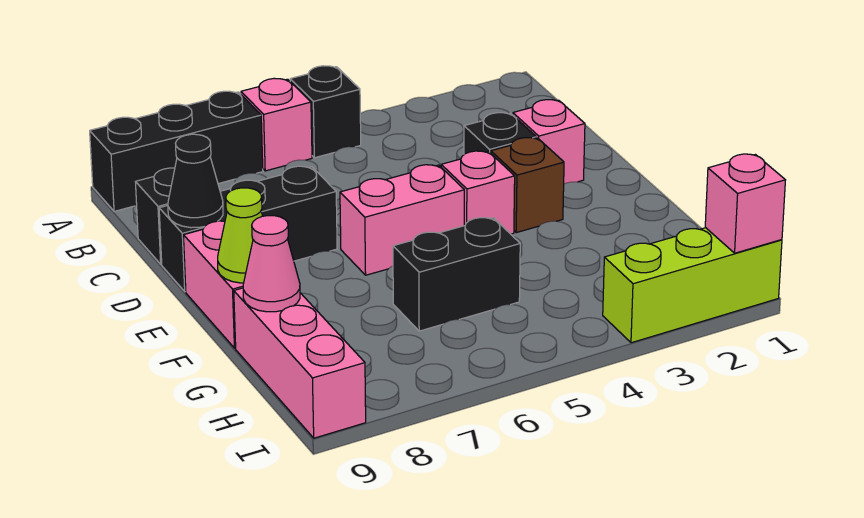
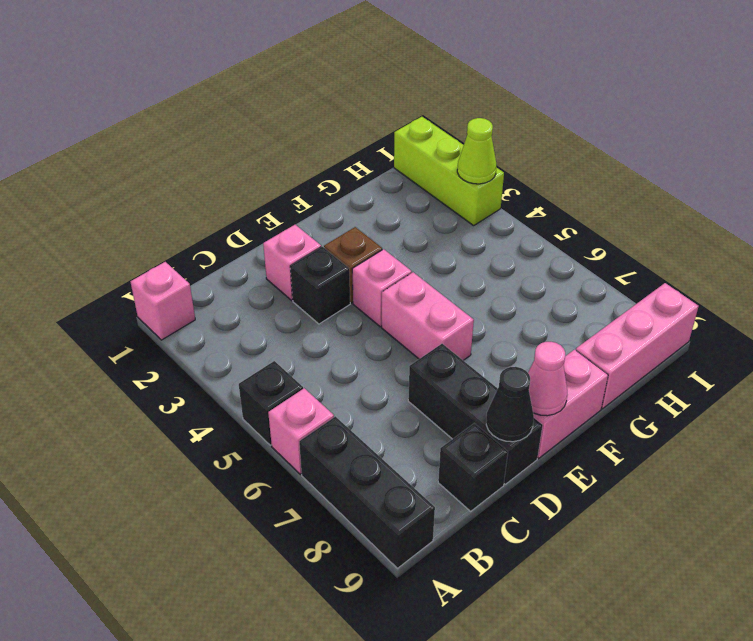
lime 1x1 cone [218,188,263,283] -> lime 1x1 cone moved to [457,118,496,184]
black 1x2 brick [393,218,520,331] -> none
pink 1x1 cone [243,216,300,312] -> pink 1x1 cone moved to [528,342,567,416]
pink 1x1 brick [705,154,785,253] -> pink 1x1 brick moved to [131,262,195,340]

